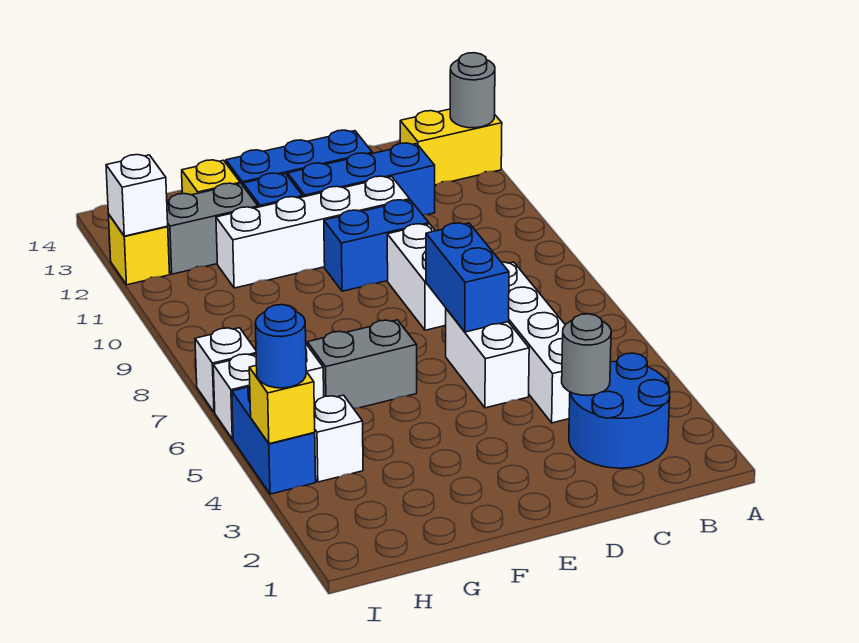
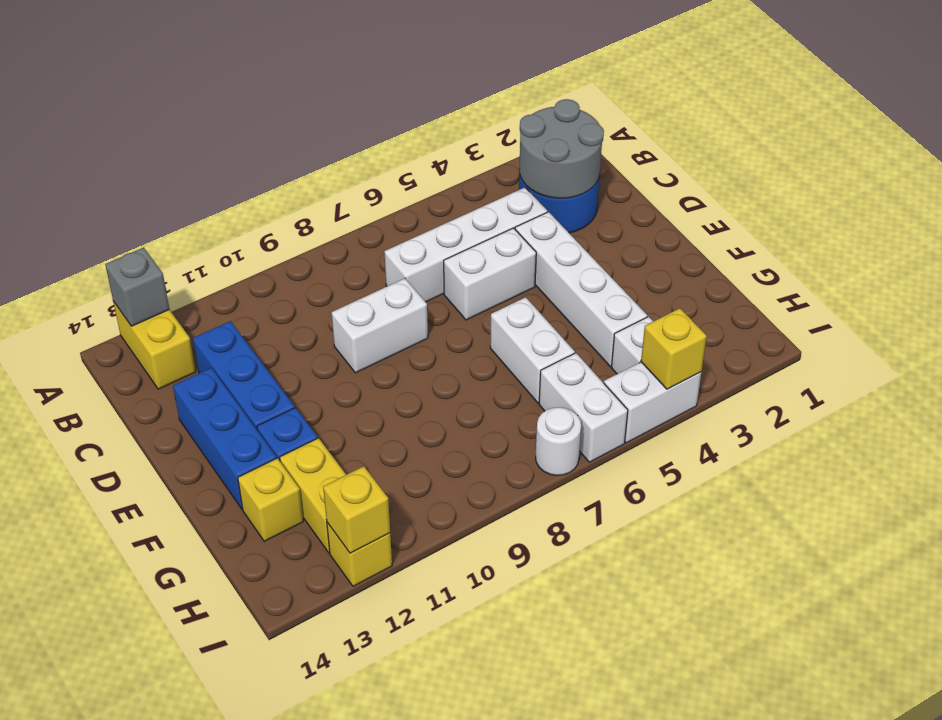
grey 1x1 round brick [450,53,495,128] -> grey 1x1 brick [105,248,169,326]
grey 1x1 round brick [562,314,611,396] -> grey 2x2 round brick [519,99,604,198]
blue 1x2 brick [426,223,509,332] -> none
blue 1x2 brick [324,200,429,291] -> none
white 1x4 brick [216,176,410,288] -> white 1x4 brick moved to [515,212,647,366]
grey 1x2 brick [307,320,417,408] -> white 1x2 brick [490,297,575,403]
grey 1x2 brick [167,183,258,274] -> yellow 1x2 brick [280,438,346,553]
blue 1x2 brick [232,387,316,494] -> white 1x2 brick [604,362,701,443]
blue 1x1 round brick [255,305,306,388] -> none
white 1x1 brick [195,328,256,412] -> white 1x1 round brick [536,407,581,476]
white 1x1 brick [106,155,168,236] -> yellow 1x1 brick [323,466,390,553]

